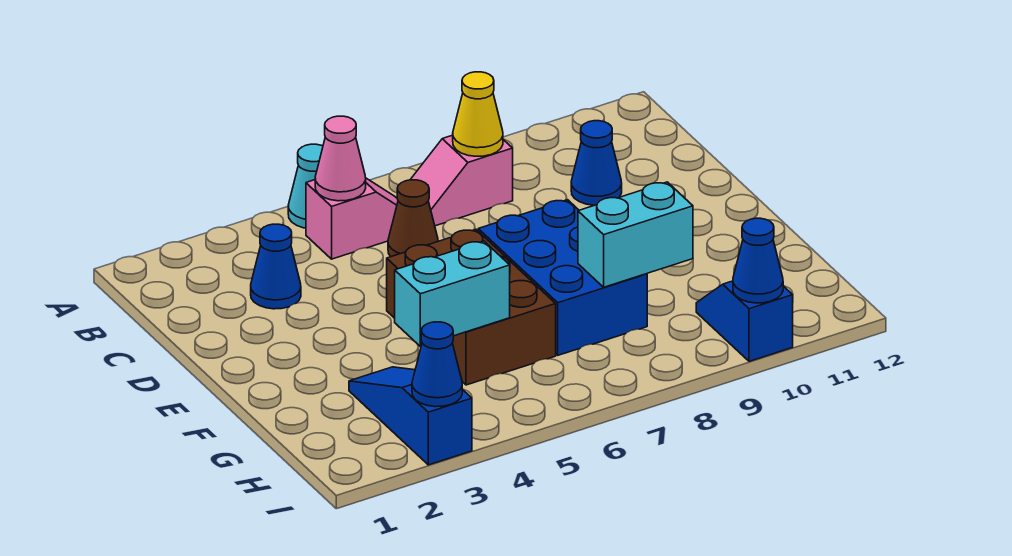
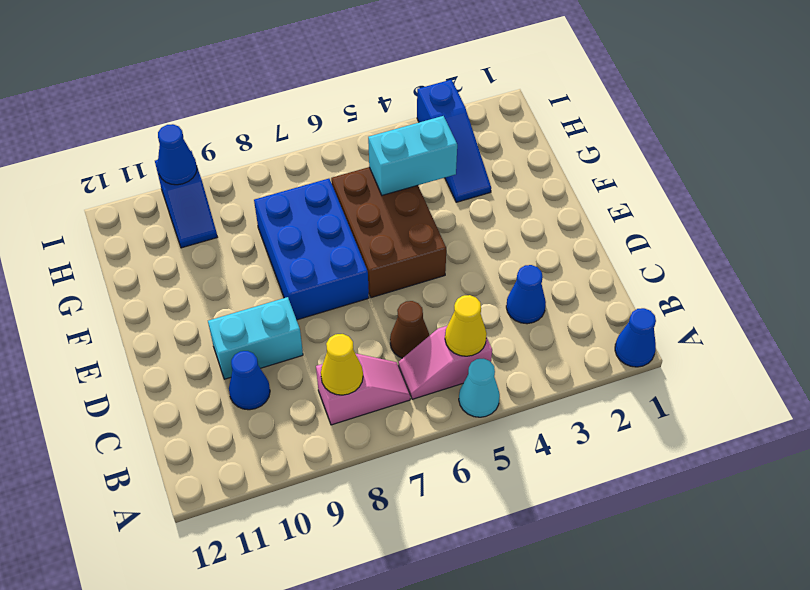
pink 1x1 cone [315,116,366,201] -> yellow 1x1 cone [445,295,487,356]
cyan 1x2 brick [578,182,693,287] -> cyan 1x2 brick moved to [208,297,303,379]
blue 1x1 cone [412,322,462,407] -> blue 1x1 cone moved to [615,308,656,367]

